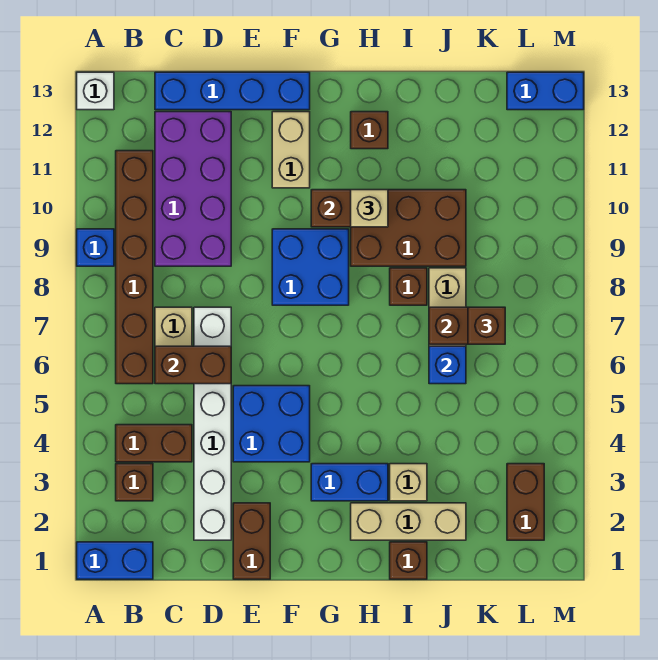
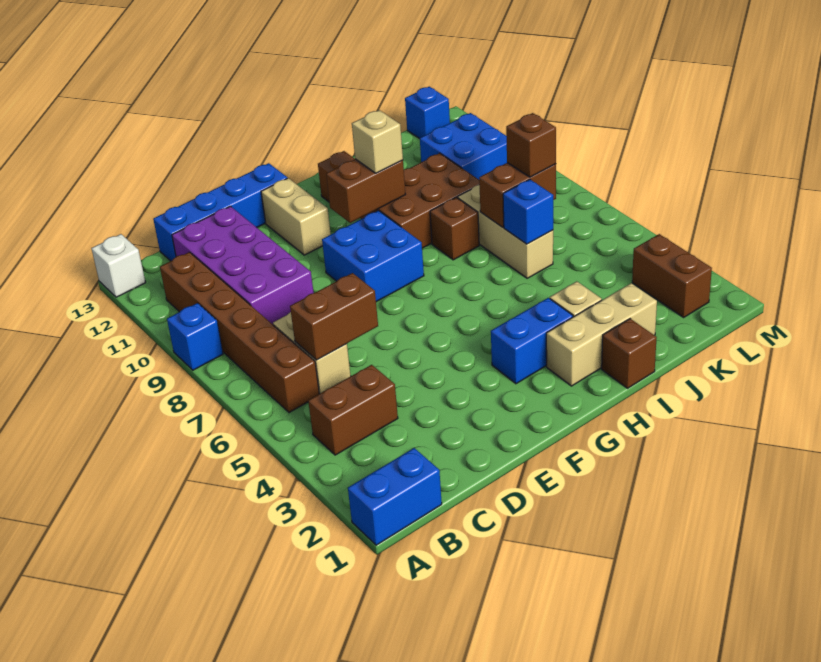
brown 1x1 brick [116,464,153,501] -> none
white 1x6 brick [194,307,231,540] -> none
brown 1x2 brick [233,503,270,579] -> none
blue 2x2 brick [233,386,310,462] -> blue 2x2 brick moved to [420,113,507,179]
blue 1x2 brick [507,72,584,110] -> blue 1x1 brick [405,87,450,139]

